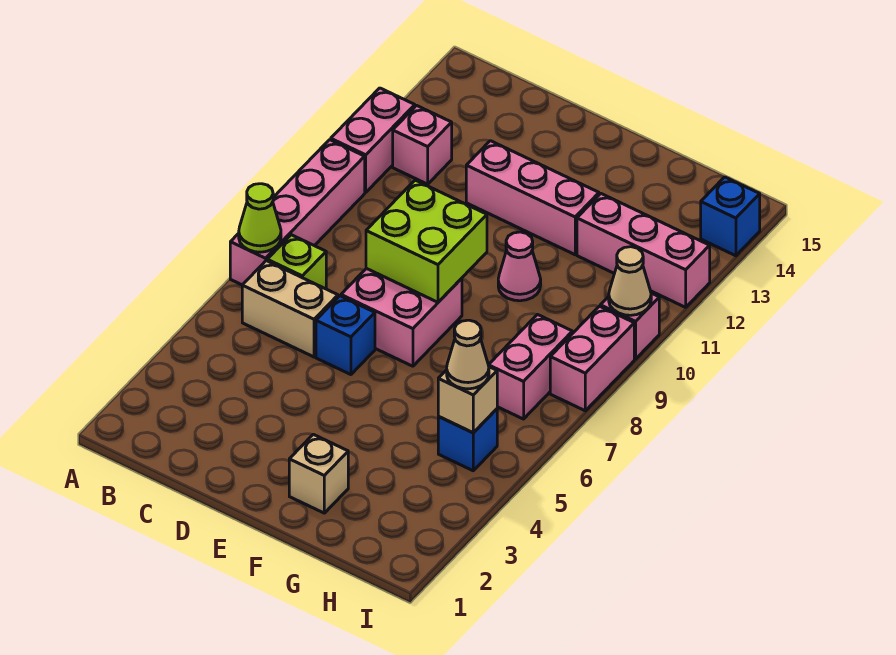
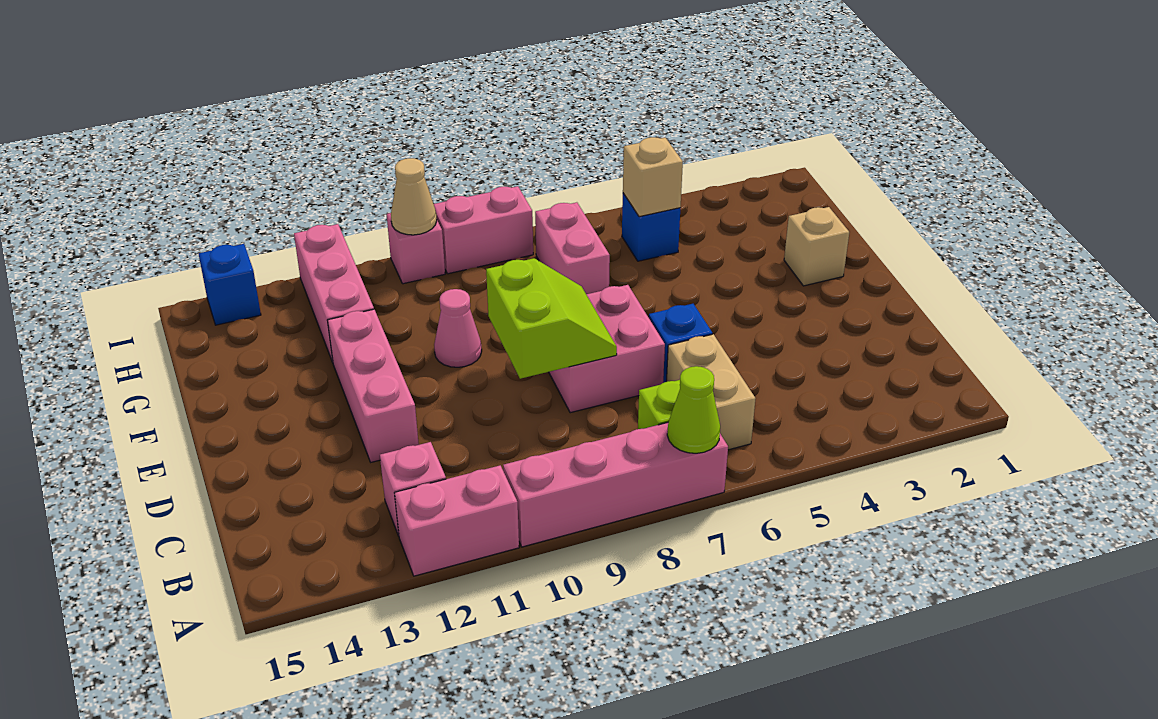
lime 2x2 brick [366,180,487,302] -> lime 2x2 slope [486,258,617,379]
tan 1x1 cone [447,320,489,389] -> none
pink 1x2 brick [488,315,572,419] -> pink 1x2 brick turned to [535,202,610,294]

